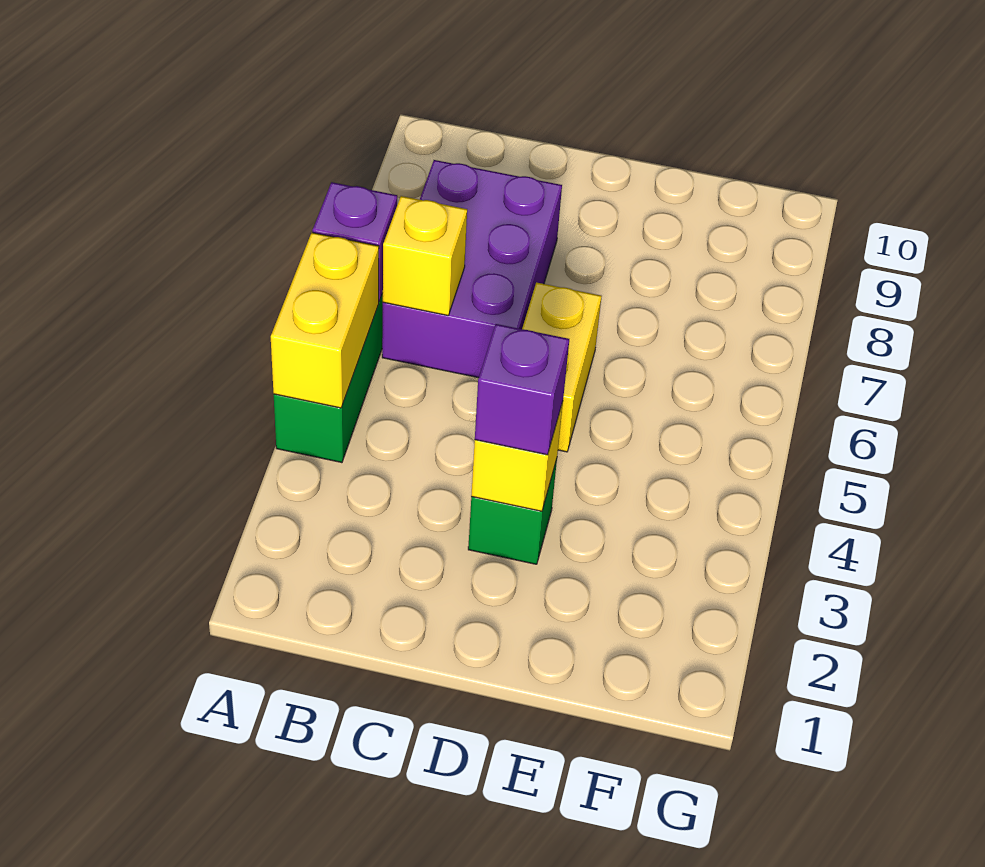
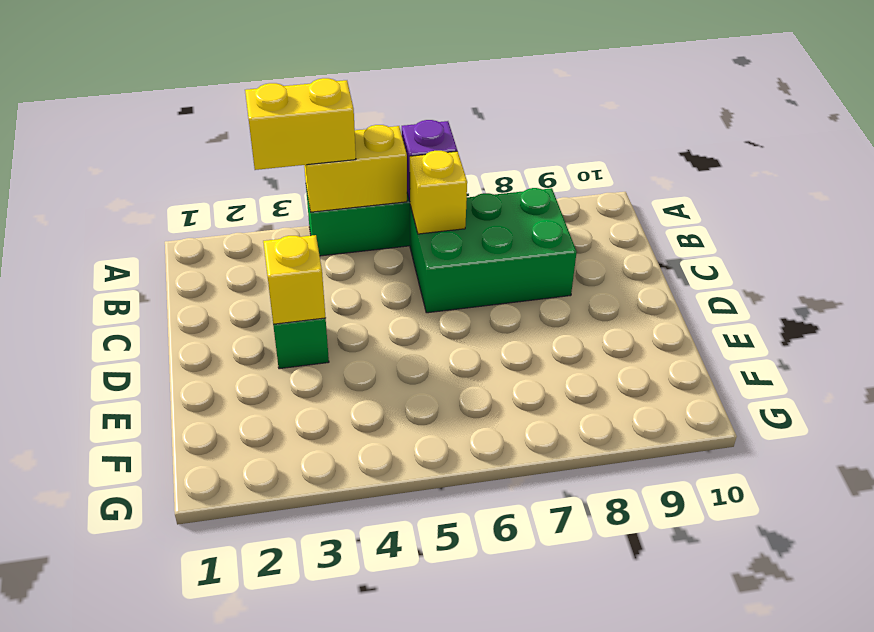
purple 2x3 brick [382,160,562,378] -> green 2x3 brick [410,188,577,313]
purple 1x1 brick [475,324,569,455] -> none
yellow 1x2 brick [522,282,602,452] -> yellow 1x2 brick moved to [245,78,356,170]

